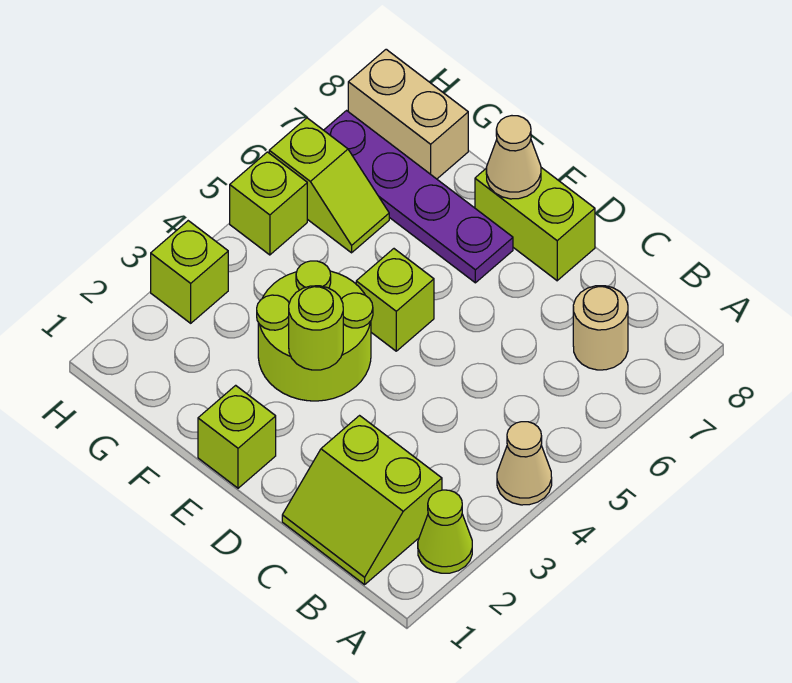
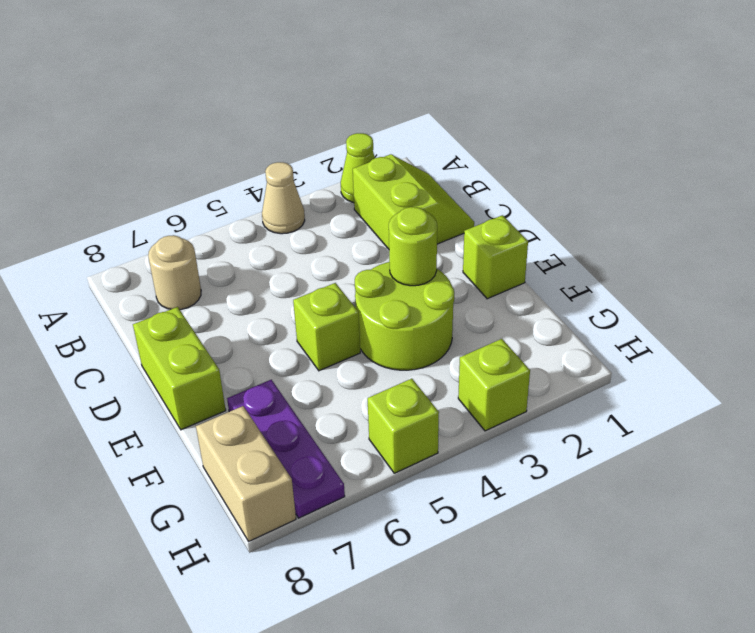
purple 1x4 plate [324,111,513,283] -> purple 1x3 plate [227,380,345,518]
tan 1x1 cone [486,116,541,199] -> none
lime 1x2 slope [269,118,389,253] -> none

